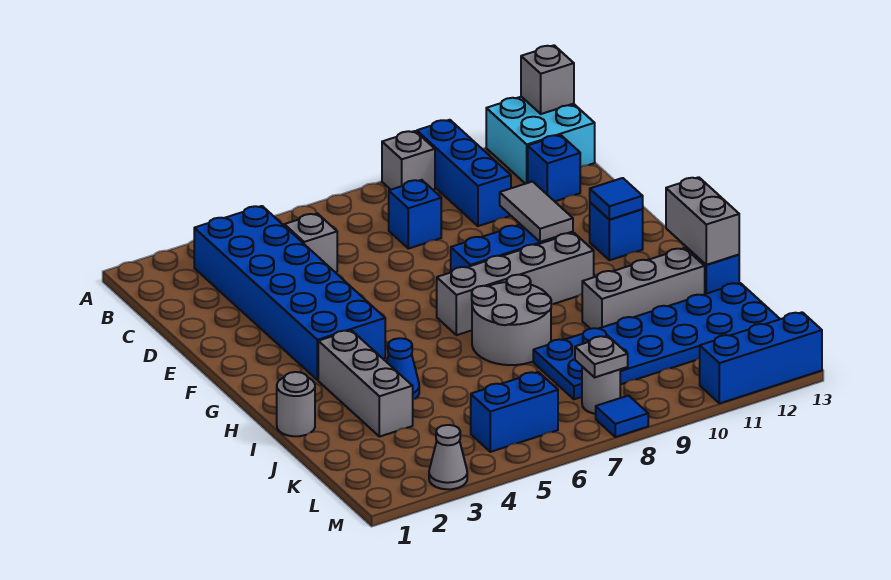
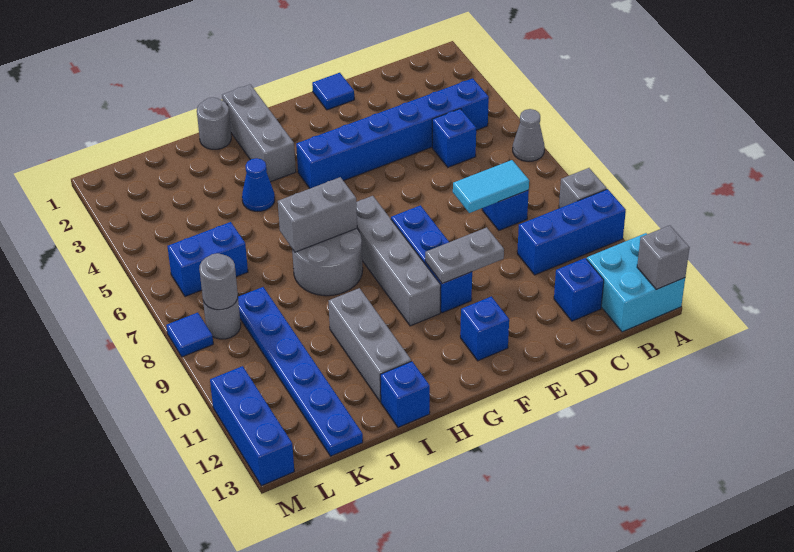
blue 2x6 brick [194,206,385,380] -> blue 1x6 brick [296,78,489,188]
grey 1x1 brick [284,214,337,272] -> blue 1x1 brick [432,109,476,167]
none -> cyan 1x2 tile [453,160,529,213]
grey 1x2 tile [500,182,573,242] -> grey 1x2 plate [425,227,504,284]
blue 1x1 tile [590,178,643,220] -> blue 1x1 tile moved to [312,73,354,110]
grey 1x3 brick [318,330,413,437] -> grey 1x3 brick turned to [222,84,296,182]
grey 1x2 brick [666,177,739,265] -> grey 1x2 brick moved to [278,177,357,252]
blue 2x6 plate [533,283,780,399] -> blue 1x6 plate [238,287,363,456]
blue 1x2 brick [471,372,558,452] -> blue 1x2 brick turned to [168,222,248,297]
grey 1x1 plate [575,336,628,377] -> grey 1x1 round brick [199,253,238,310]
grey 1x1 cone [429,425,467,489] -> grey 1x1 cone moved to [513,109,545,161]

